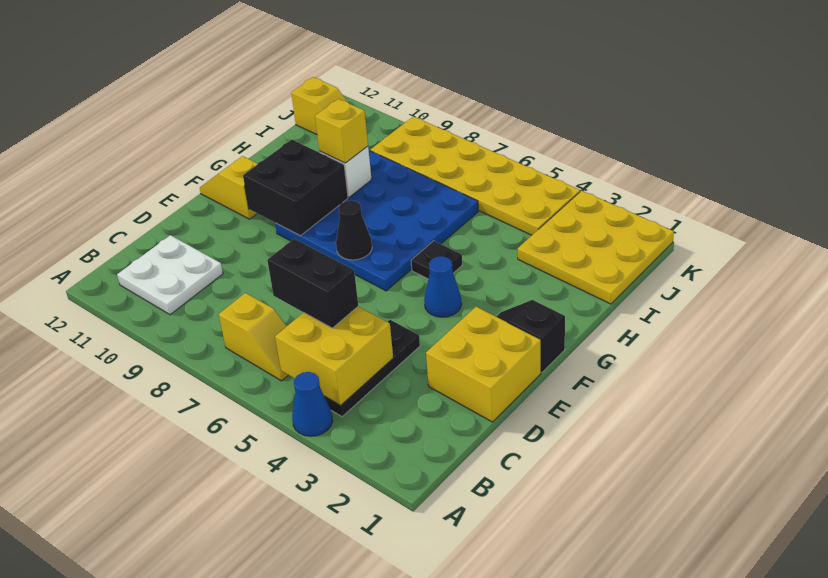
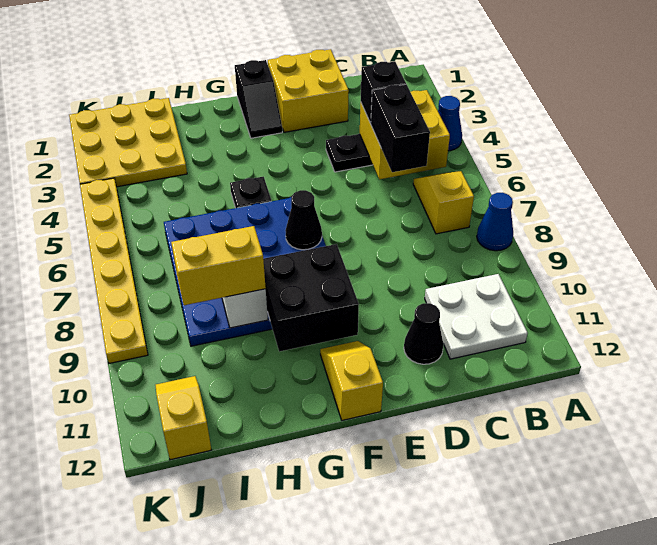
none -> black 1x1 brick [361,61,406,123]
none -> black 1x1 cone [404,303,444,364]
blue 1x1 cone [424,256,462,317] -> blue 1x1 cone moved to [477,193,513,251]
yellow 1x2 slope [200,156,258,219] -> yellow 1x2 slope turned to [320,341,383,420]
yellow 1x1 brick [315,99,368,163] -> yellow 1x2 brick [171,226,266,305]
yellow 2x6 plate [370,117,580,235] -> yellow 1x6 plate [80,178,148,363]

